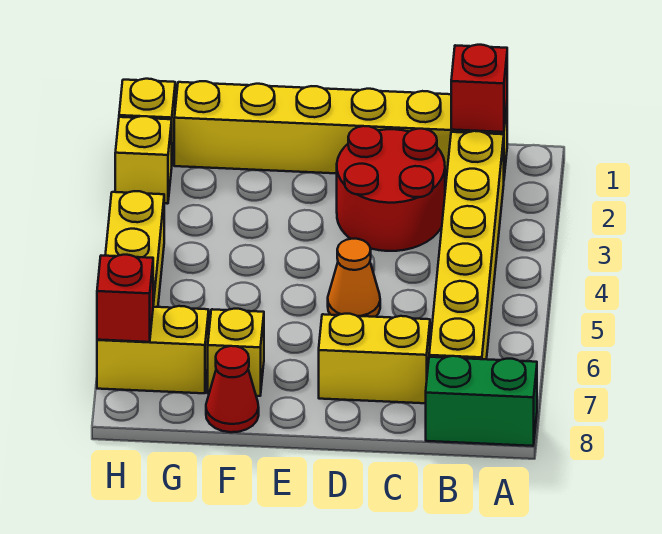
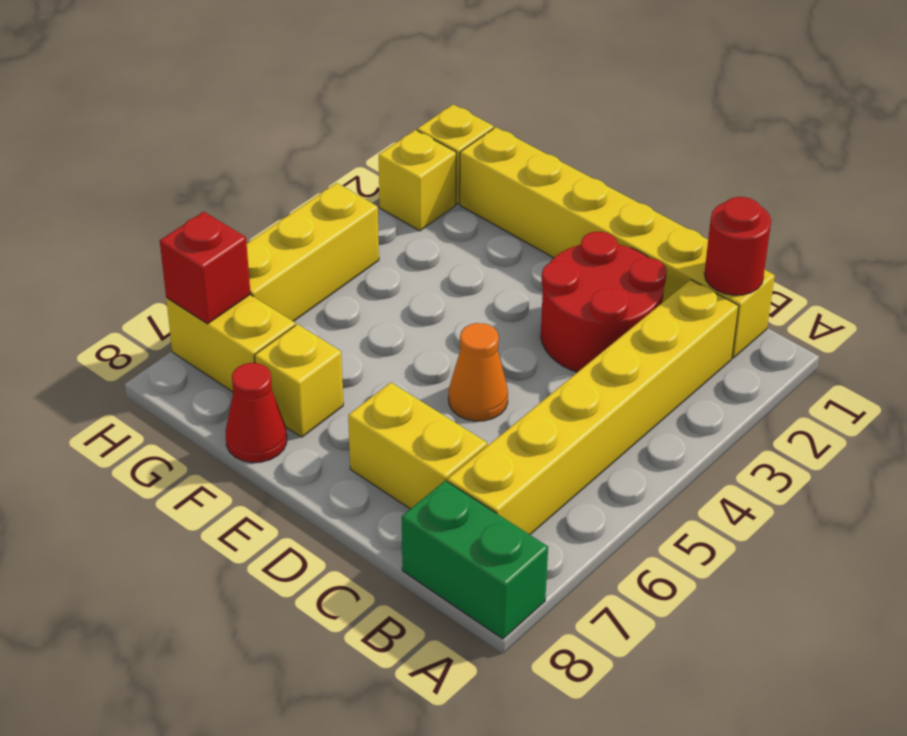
red 1x1 brick [451,45,507,132] -> red 1x1 round brick [704,197,771,295]

